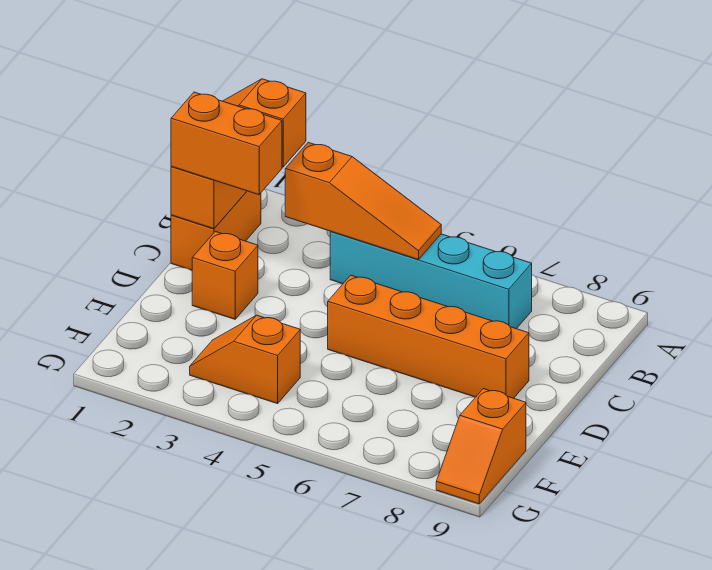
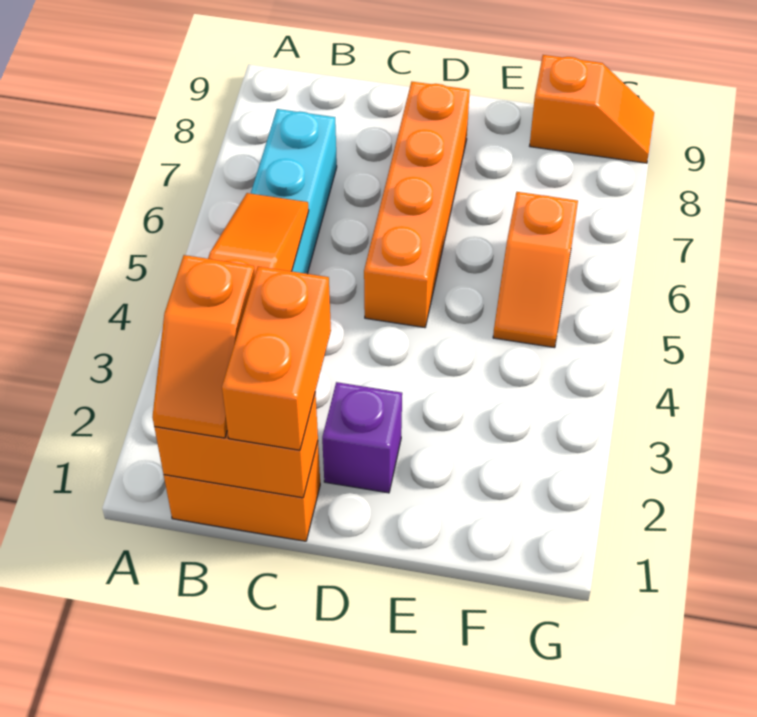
orange 1x1 brick [192,231,258,319] -> purple 1x1 brick [322,382,402,493]
orange 1x2 slope [190,315,300,404] -> orange 1x2 slope moved to [493,192,578,348]

